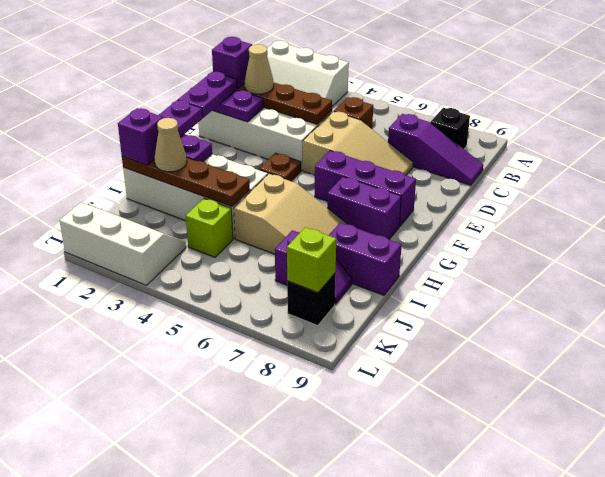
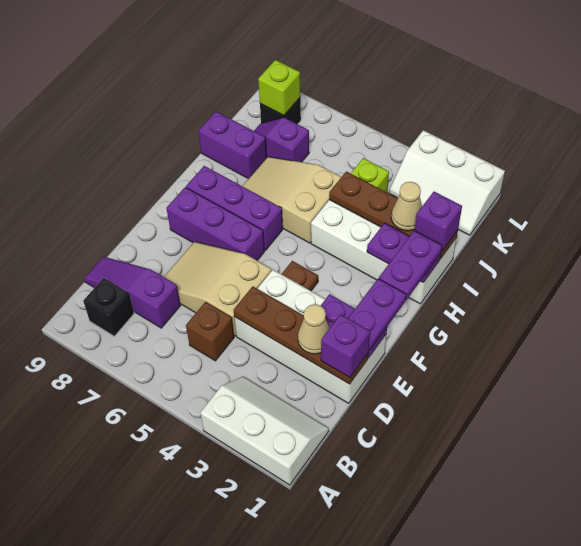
purple 1x2 brick [327,177,401,239] -> purple 1x3 brick [186,166,283,250]

